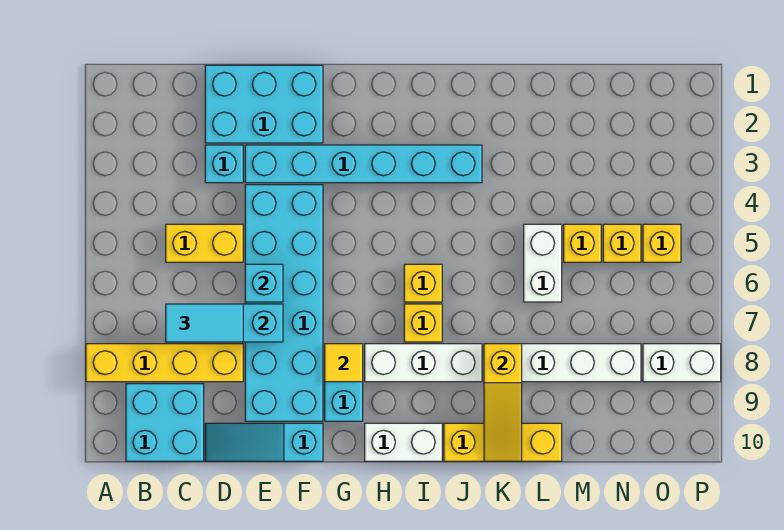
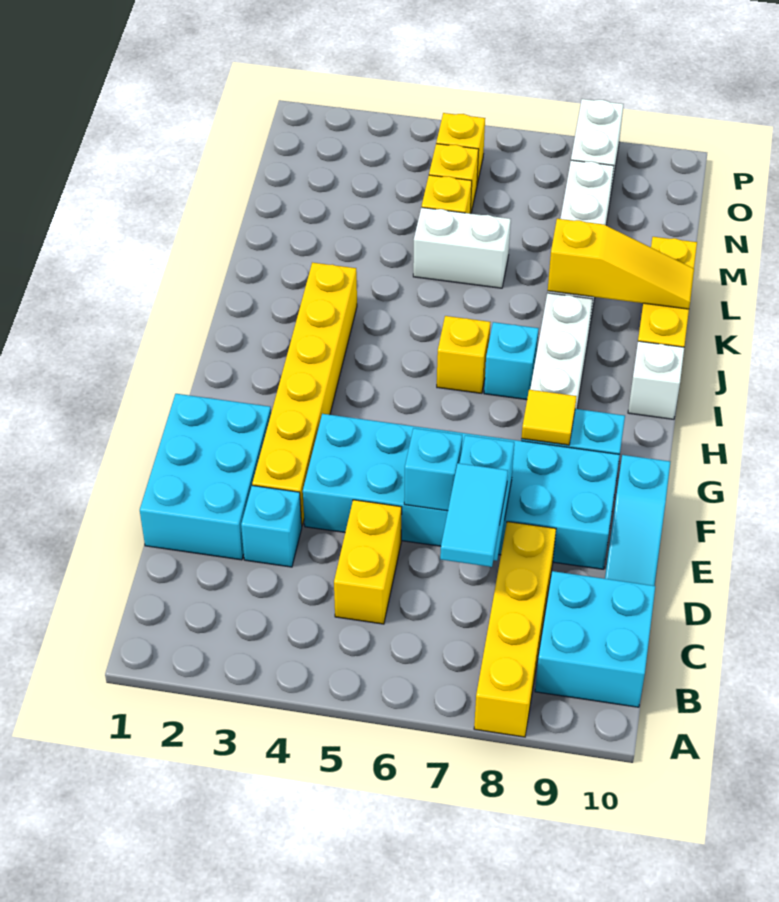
cyan 1x6 brick [245,145,482,183] -> yellow 1x6 brick [252,263,357,525]
white 1x2 brick [365,423,442,461] -> white 1x1 brick [628,341,684,419]
yellow 1x1 brick [404,304,442,342] -> cyan 1x1 brick [484,322,539,400]

